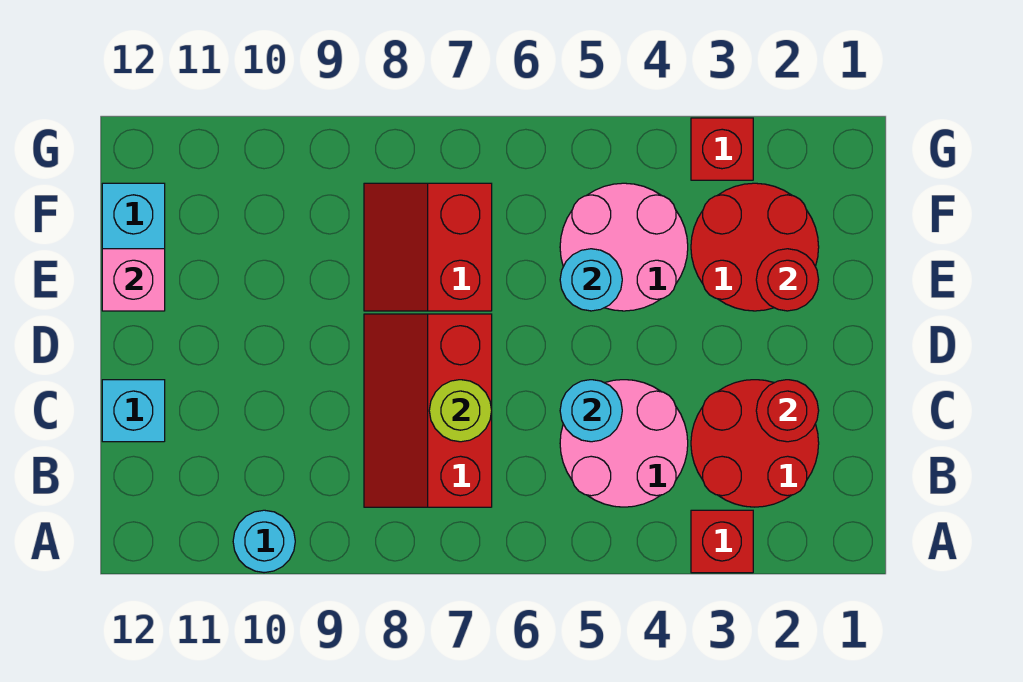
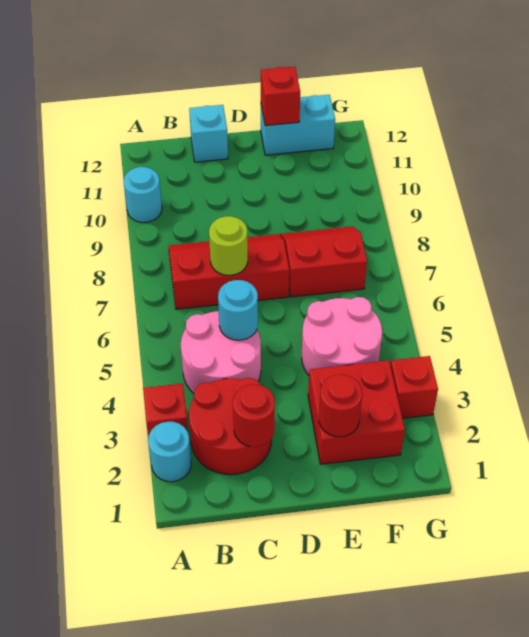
red 2x2 round brick [691,183,819,311] -> red 2x2 brick [308,361,405,464]
cyan 1x1 round brick [560,249,622,311] -> cyan 1x1 round brick moved to [148,422,191,482]
pink 1x1 brick [102,249,165,311] -> red 1x1 brick [261,67,300,126]

